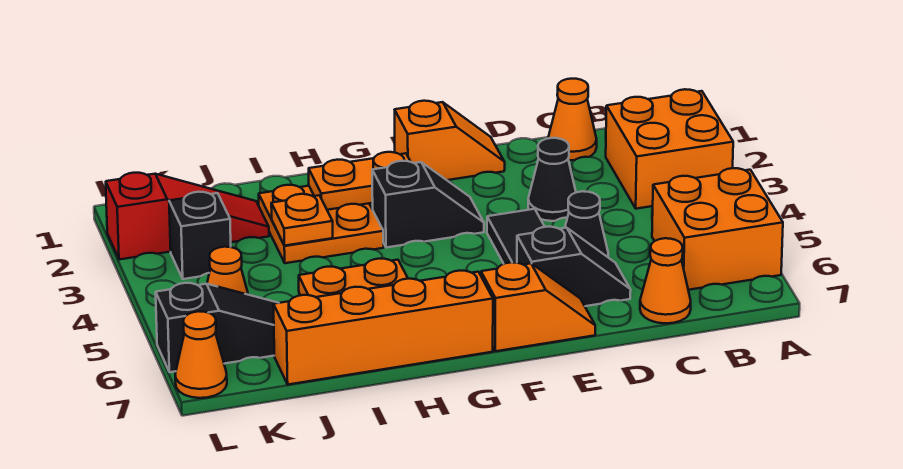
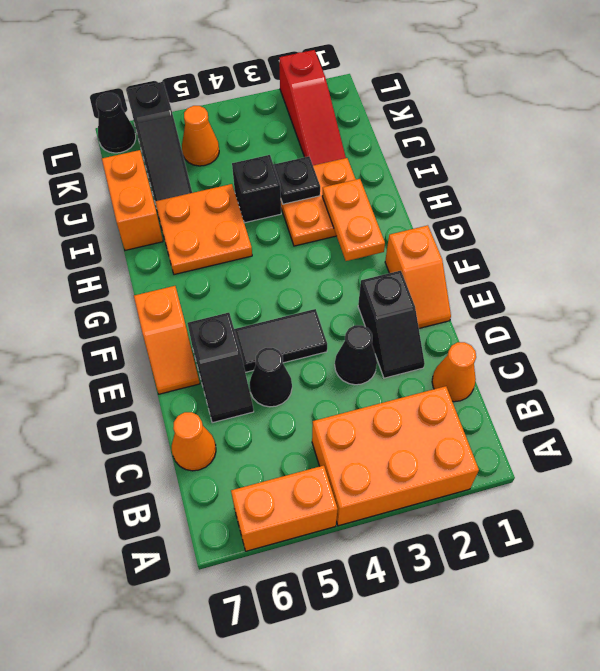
orange 2x2 brick [606,89,733,209] -> orange 2x3 brick [312,386,479,526]
orange 2x2 brick [652,168,783,290] -> orange 1x2 brick [231,466,338,551]
black 1x2 slope [372,161,484,248] -> black 1x2 slope moved to [358,271,425,378]
orange 1x4 brick [274,271,493,385] -> orange 1x2 brick [102,150,163,250]
orange 1x1 plate [271,194,333,246] -> black 1x1 plate [273,156,320,204]
black 1x1 brick [169,192,231,279] -> black 1x1 brick moved to [232,155,281,223]
orange 1x1 cone [175,311,227,398] -> black 1x1 cone [96,93,136,153]

